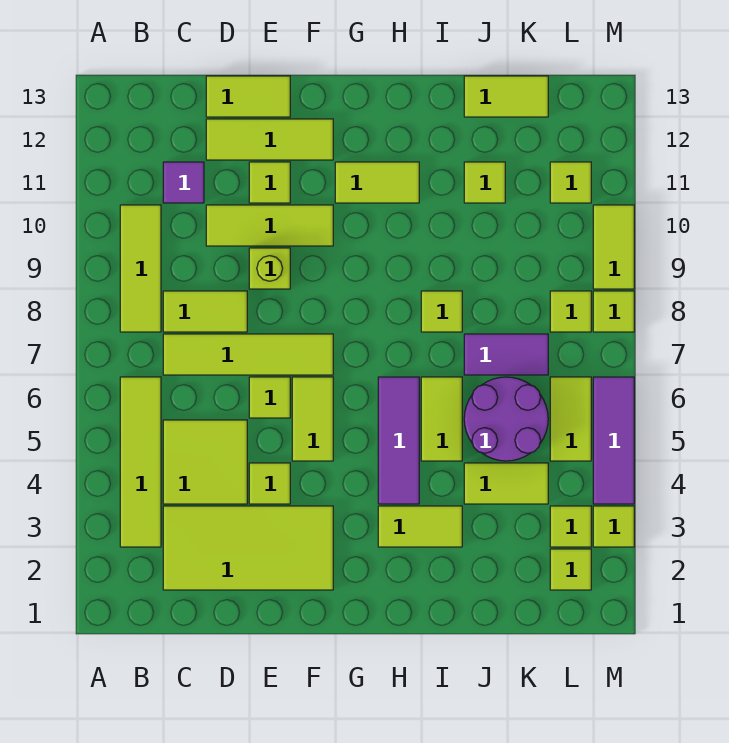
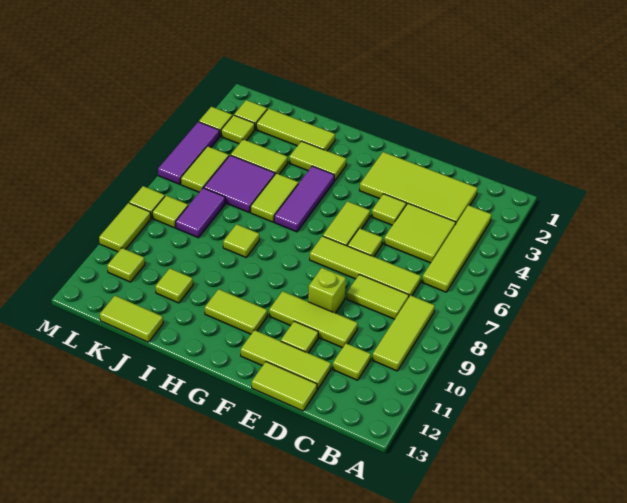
purple 1x1 tile [163,162,204,203] -> lime 1x1 tile [333,343,371,380]
none -> lime 1x3 tile [256,109,335,151]
purple 2x2 round brick [464,377,548,461] -> purple 2x2 tile [204,155,275,213]
purple 1x2 tile [464,334,548,375] -> purple 1x2 tile turned to [176,188,225,238]

